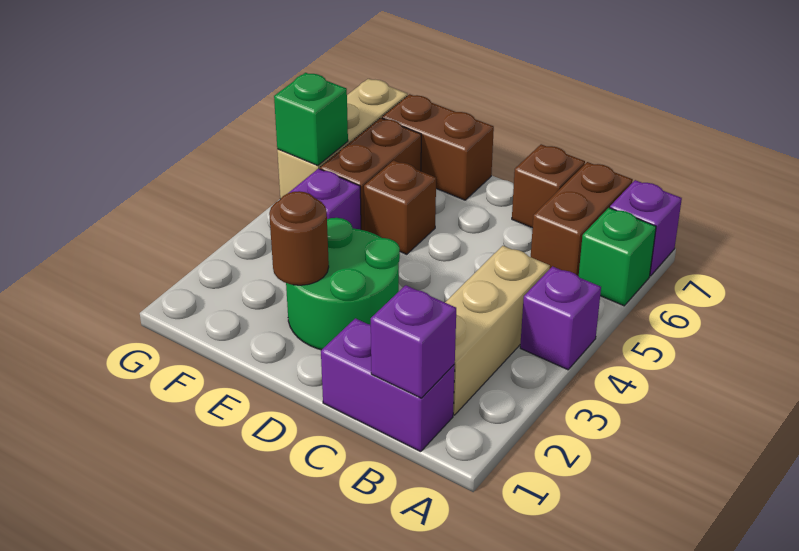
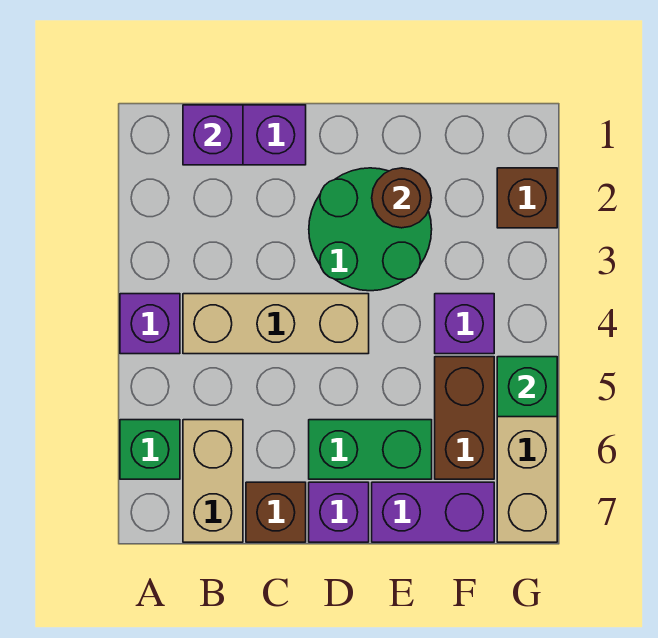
purple 1x1 brick [610,180,682,276] -> purple 1x1 brick moved to [309,482,369,542]
tan 1x3 brick [445,246,550,415] -> tan 1x3 brick turned to [183,294,369,354]
brown 1x2 brick [531,162,633,276] -> tan 1x2 brick [183,420,243,542]
none -> green 1x2 brick [309,420,432,479]
brown 1x1 brick [364,160,436,254] -> brown 1x1 brick moved to [497,168,557,228]
brown 1x2 brick [382,94,494,200] -> purple 1x2 brick [372,482,494,542]

